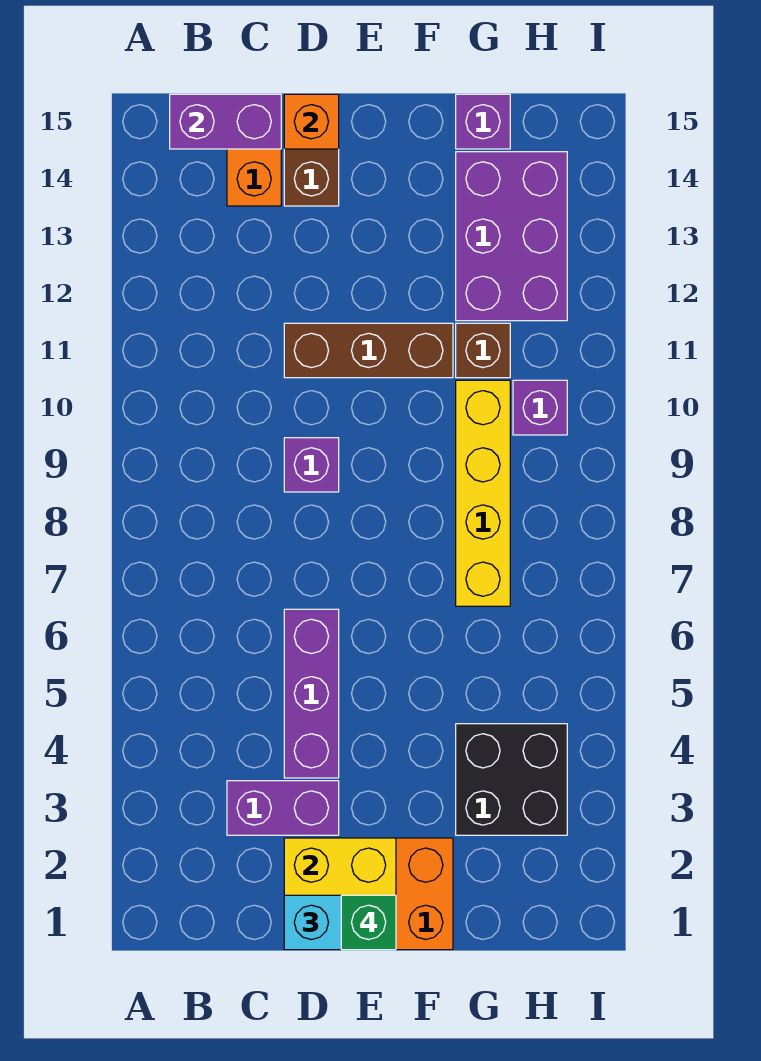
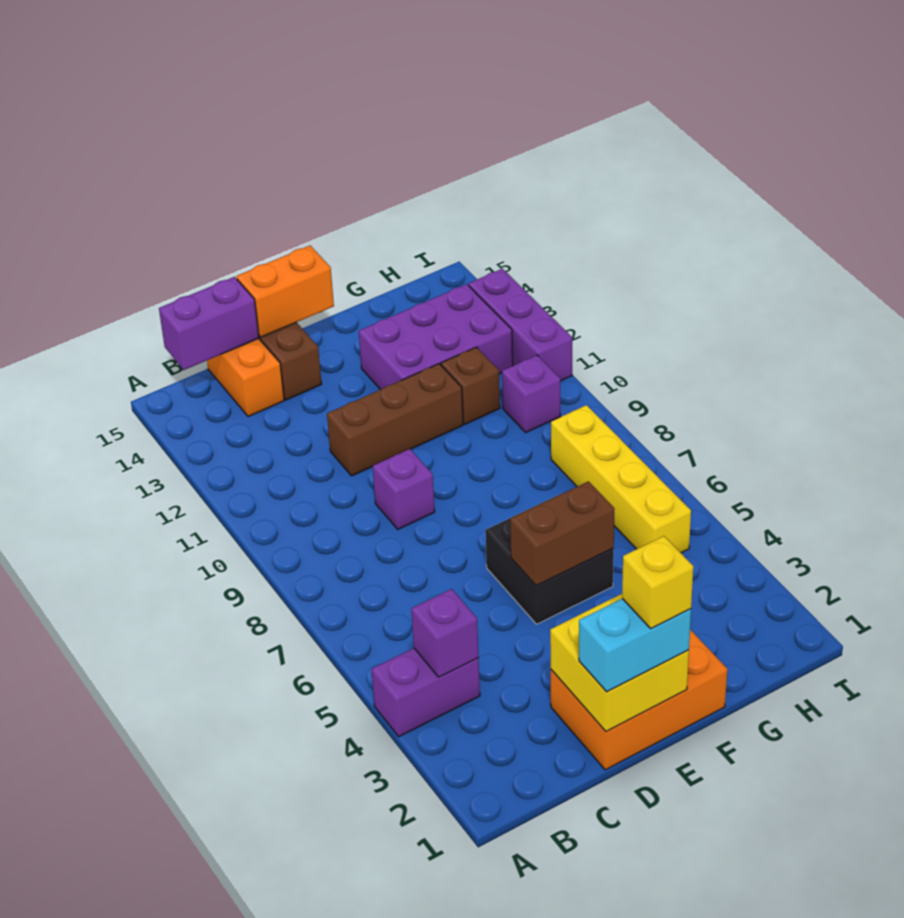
purple 1x2 brick [227,781,339,835] -> purple 1x2 brick moved to [372,648,480,737]
purple 1x3 brick [284,609,339,778] -> purple 1x3 brick moved to [469,269,572,381]
orange 1x1 brick [284,94,339,149] -> orange 1x2 brick [236,246,334,337]
green 1x1 brick [341,895,396,950] -> yellow 1x1 brick [622,536,693,628]
none -> brown 1x2 brick [510,481,614,586]
black 2x2 brick [456,724,567,835] -> black 2x2 brick moved to [485,493,614,624]
yellow 1x4 brick [456,380,510,606] -> yellow 1x4 brick moved to [551,405,691,553]
purple 2x3 brick [456,152,567,321] -> purple 2x3 brick turned to [359,284,513,390]
purple 1x1 brick [456,94,510,149] -> purple 1x1 brick moved to [411,589,479,677]

